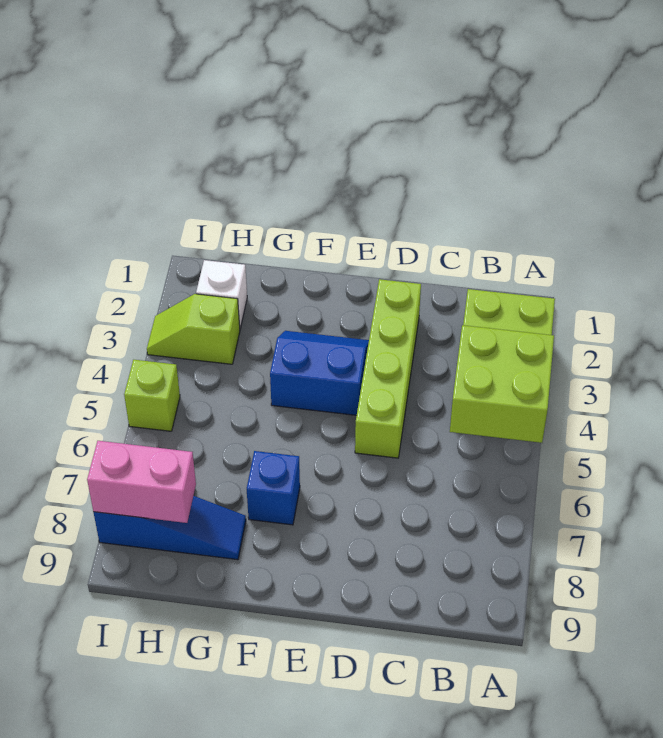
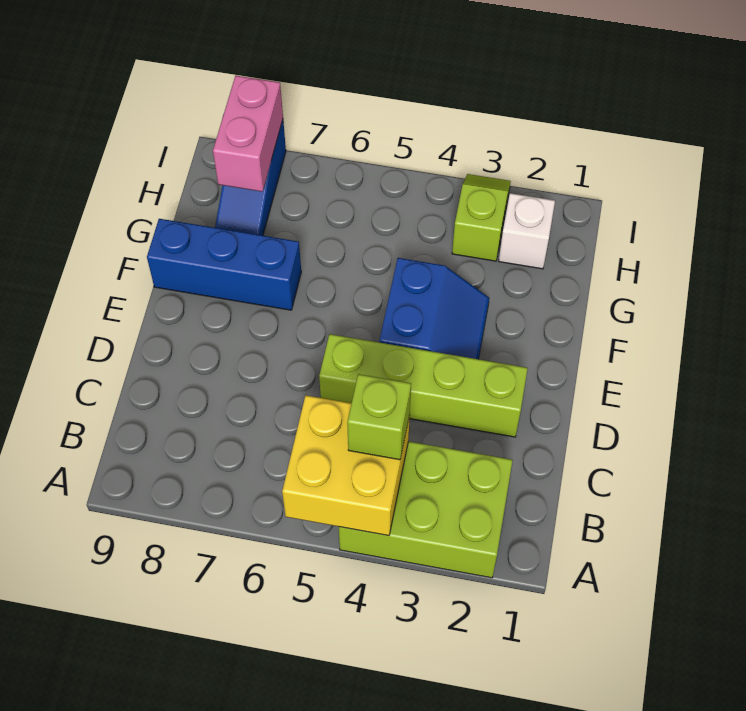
lime 2x2 brick [450,325,554,443] -> yellow 2x2 brick [282,395,410,536]
blue 1x1 brick [247,451,300,525] -> blue 1x3 brick [147,219,301,310]
lime 1x1 brick [124,360,180,431] -> lime 1x1 brick moved to [347,374,411,460]

